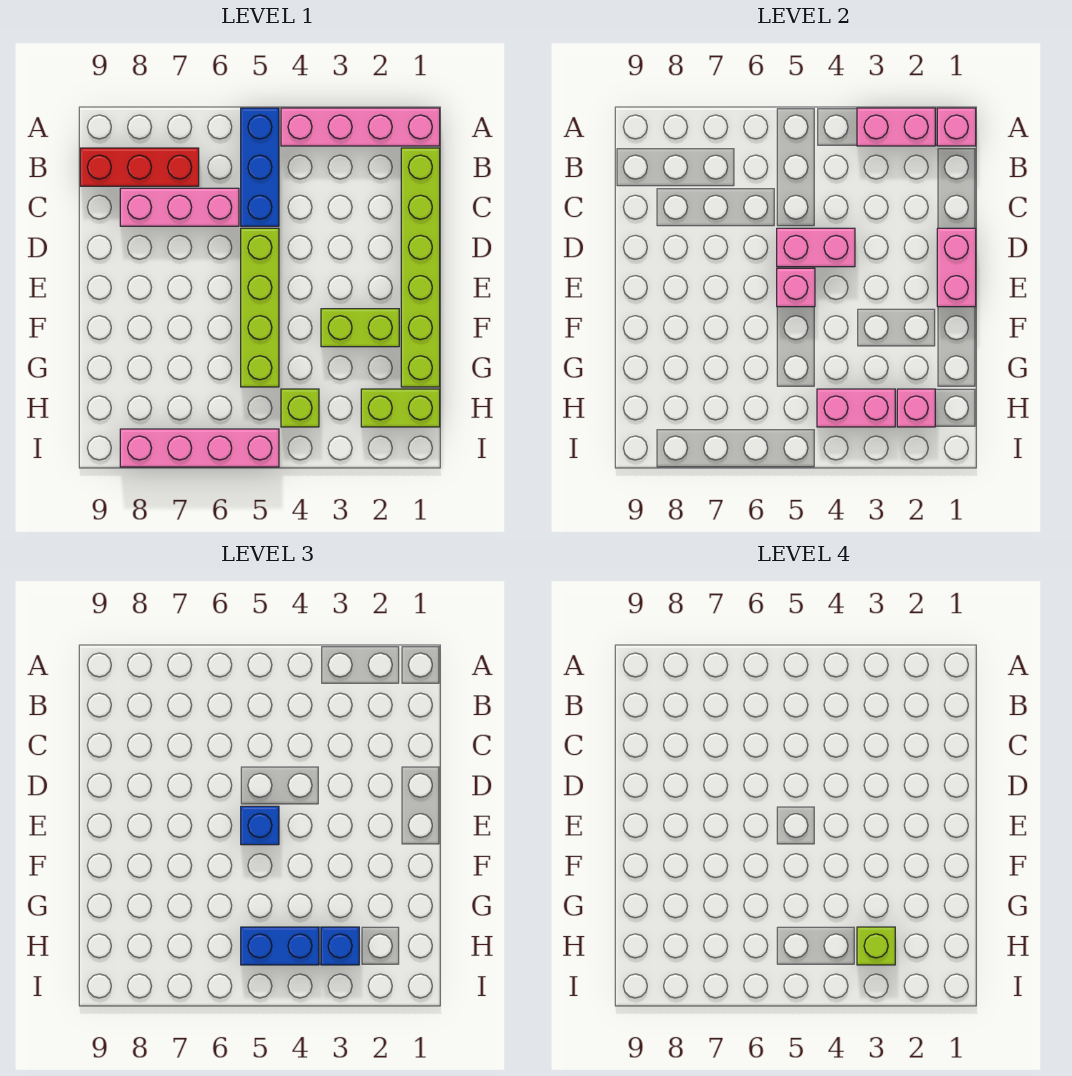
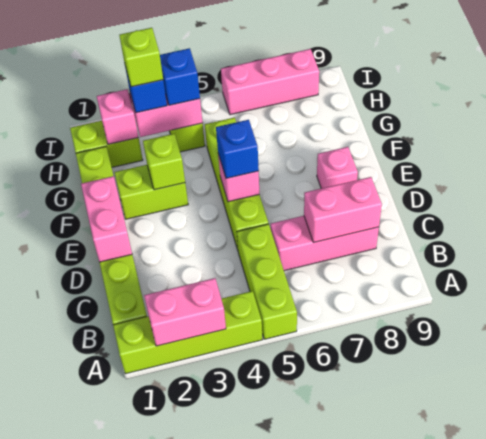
pink 1x4 brick [281,108,440,146] -> lime 1x4 brick [113,291,263,374]
pink 1x1 brick [937,108,976,146] -> pink 1x1 brick moved to [317,147,358,188]
blue 1x3 brick [241,108,279,226] -> lime 1x3 brick [237,224,297,339]
red 1x3 brick [80,148,199,186] -> none
pink 1x2 brick [777,228,855,267] -> pink 1x2 brick moved to [304,177,382,243]
none -> lime 1x1 brick [143,134,185,190]
blue 1x2 brick [241,927,319,965] -> blue 1x1 brick [160,48,200,105]
pink 1x4 brick [120,429,279,467] -> pink 1x3 brick [221,49,319,115]

